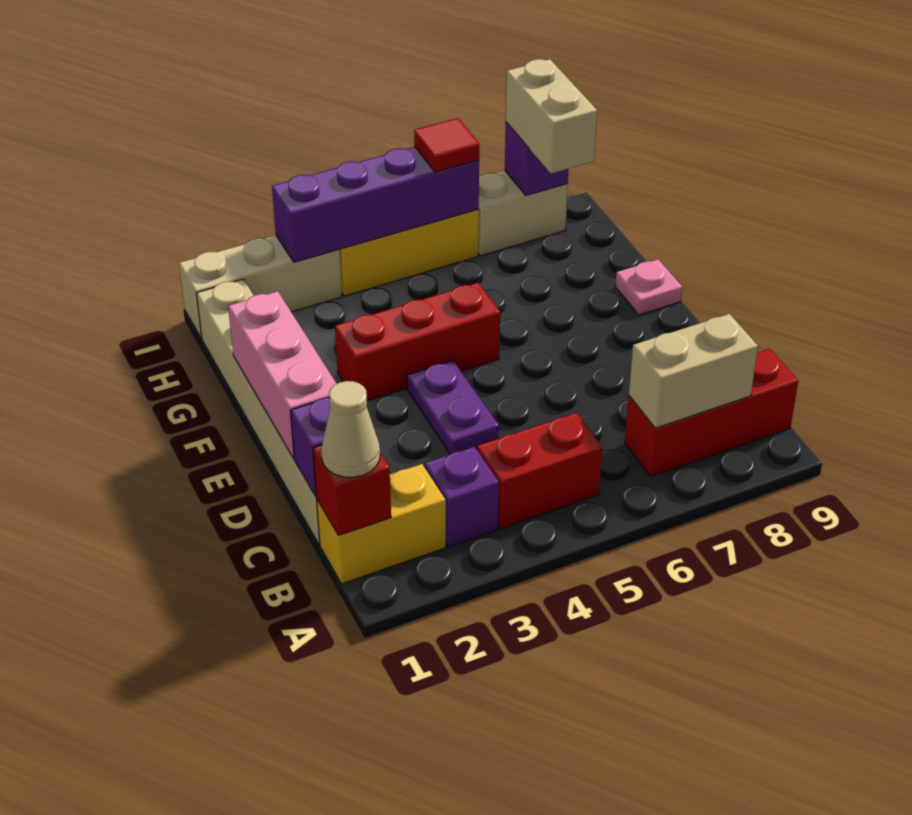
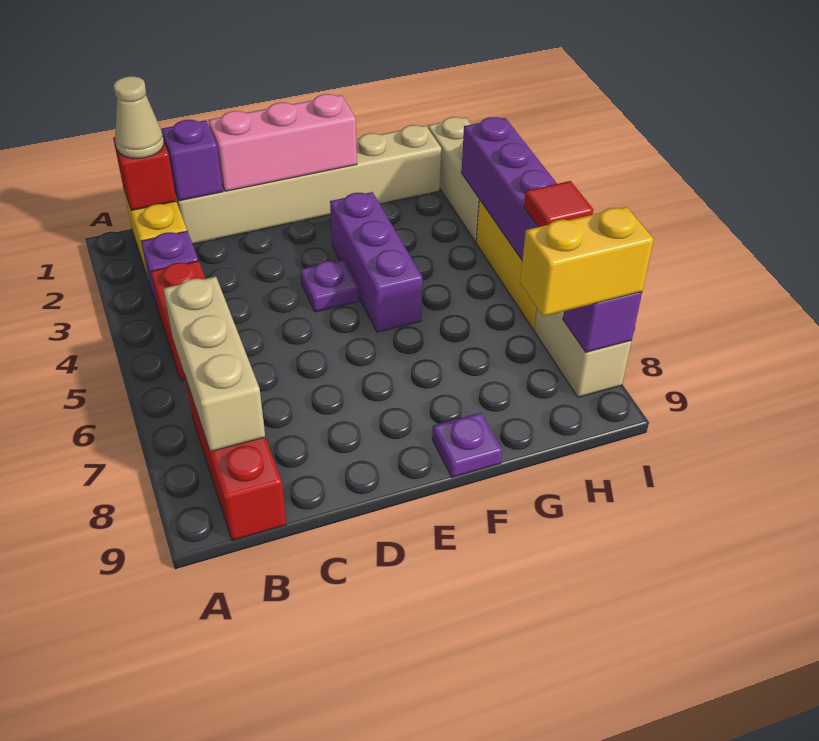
tan 1x2 brick [629,314,758,428] -> tan 1x3 brick [163,276,265,452]
purple 1x2 plate [407,361,499,454] -> purple 1x1 plate [300,260,359,312]
red 1x3 brick [335,283,500,401] -> purple 1x3 brick [330,192,422,332]
pink 1x1 plate [615,259,682,315] -> purple 1x1 plate [432,413,502,478]
tan 1x2 brick [506,59,597,174] -> yellow 1x2 brick [520,207,654,317]

